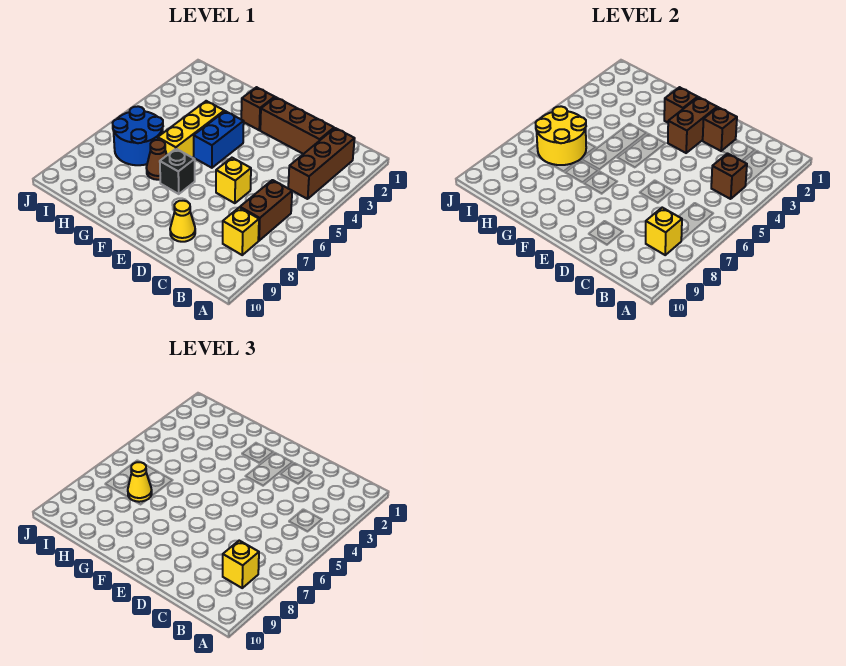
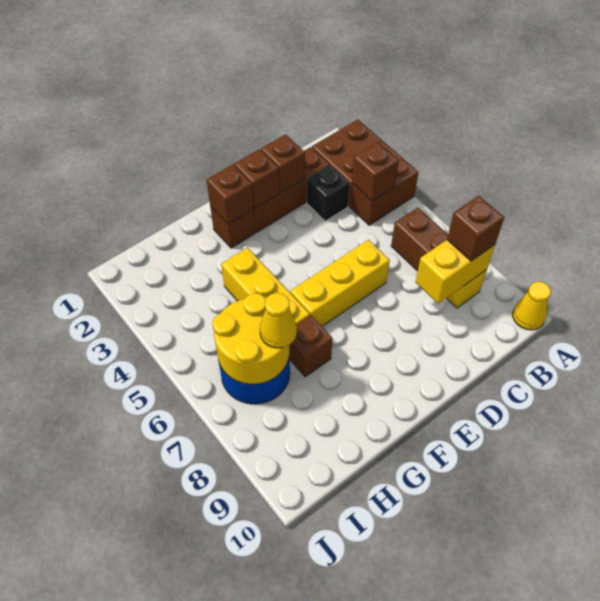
brown 1x3 brick [288,128,355,199] -> brown 2x3 brick [312,120,419,225]
yellow 1x1 brick [646,208,682,255] -> yellow 1x2 brick [416,240,495,304]
yellow 1x1 brick [223,541,259,588] -> brown 1x1 brick [447,196,504,261]
yellow 1x1 brick [216,158,251,203] -> yellow 1x3 brick [290,240,390,326]
yellow 1x1 cone [170,201,195,242] -> yellow 1x1 cone moved to [513,281,551,330]
brown 1x2 brick [668,97,717,153] -> brown 1x1 brick [234,149,280,208]
blue 1x2 brick [194,111,244,168] -> none
black 1x1 brick [160,149,195,194] -> black 1x1 brick moved to [307,165,350,221]
brown 1x1 cone [146,140,167,180] -> brown 1x1 brick [289,315,332,377]

